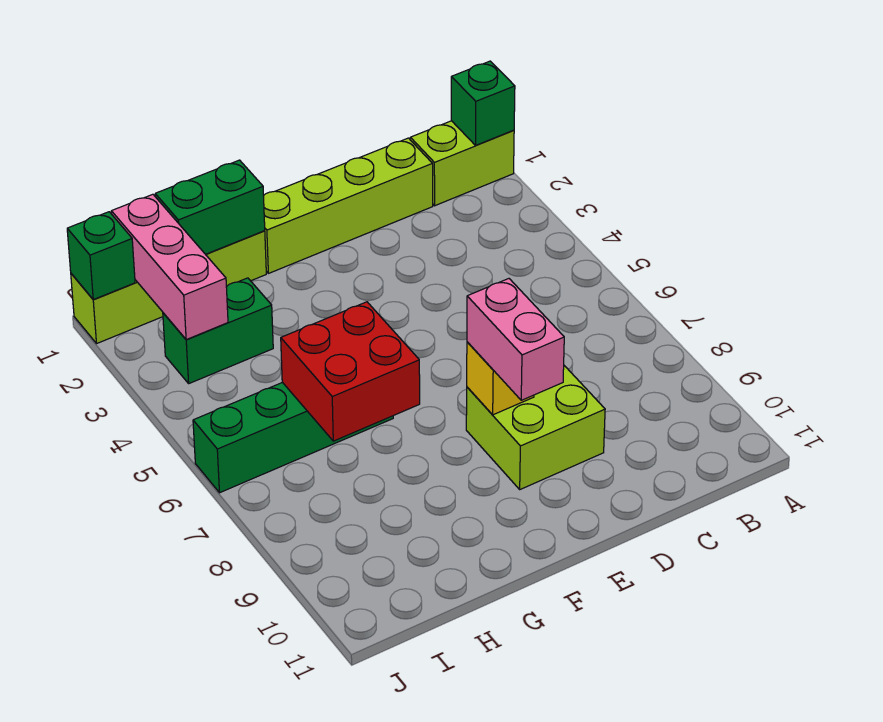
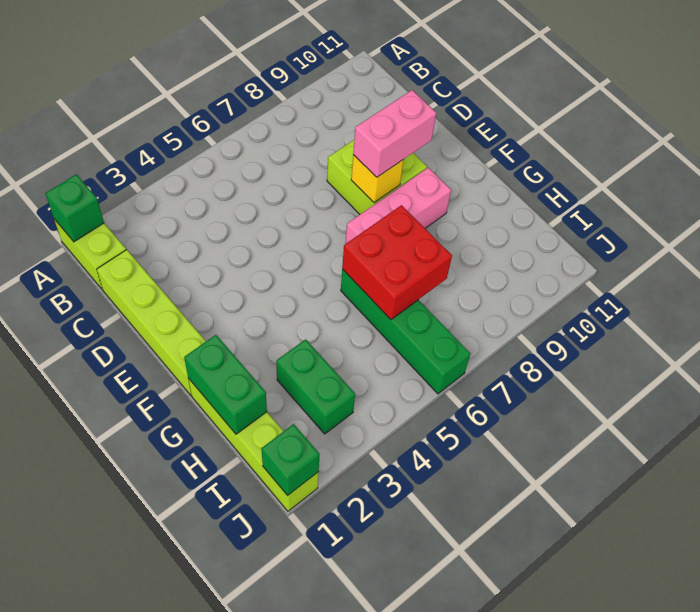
pink 1x3 brick [111,194,228,340] -> pink 1x3 brick moved to [345,168,451,244]

